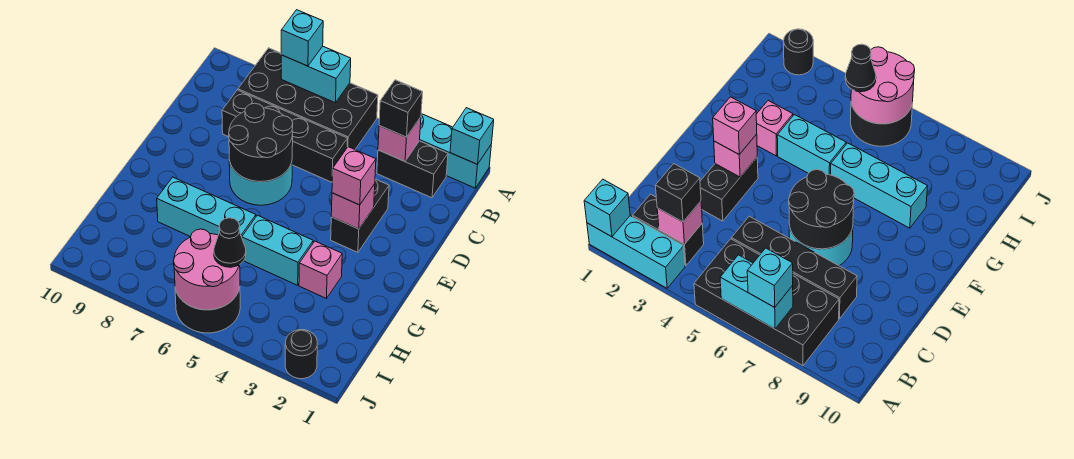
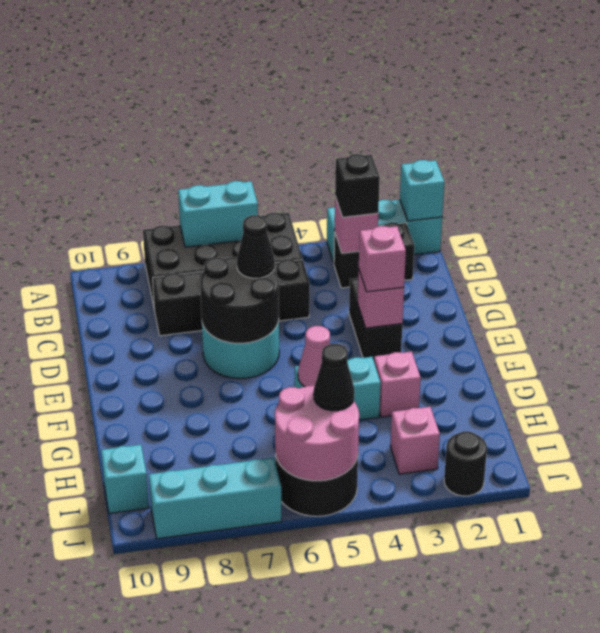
cyan 1x1 brick [281,10,323,66] -> cyan 1x1 brick moved to [101,445,149,514]
none -> black 1x1 cone [237,215,275,278]
none -> pink 1x1 cone [298,326,330,387]
cyan 1x3 brick [157,177,256,237] -> cyan 1x3 brick moved to [149,458,282,539]
none -> pink 1x1 brick [390,407,440,474]

